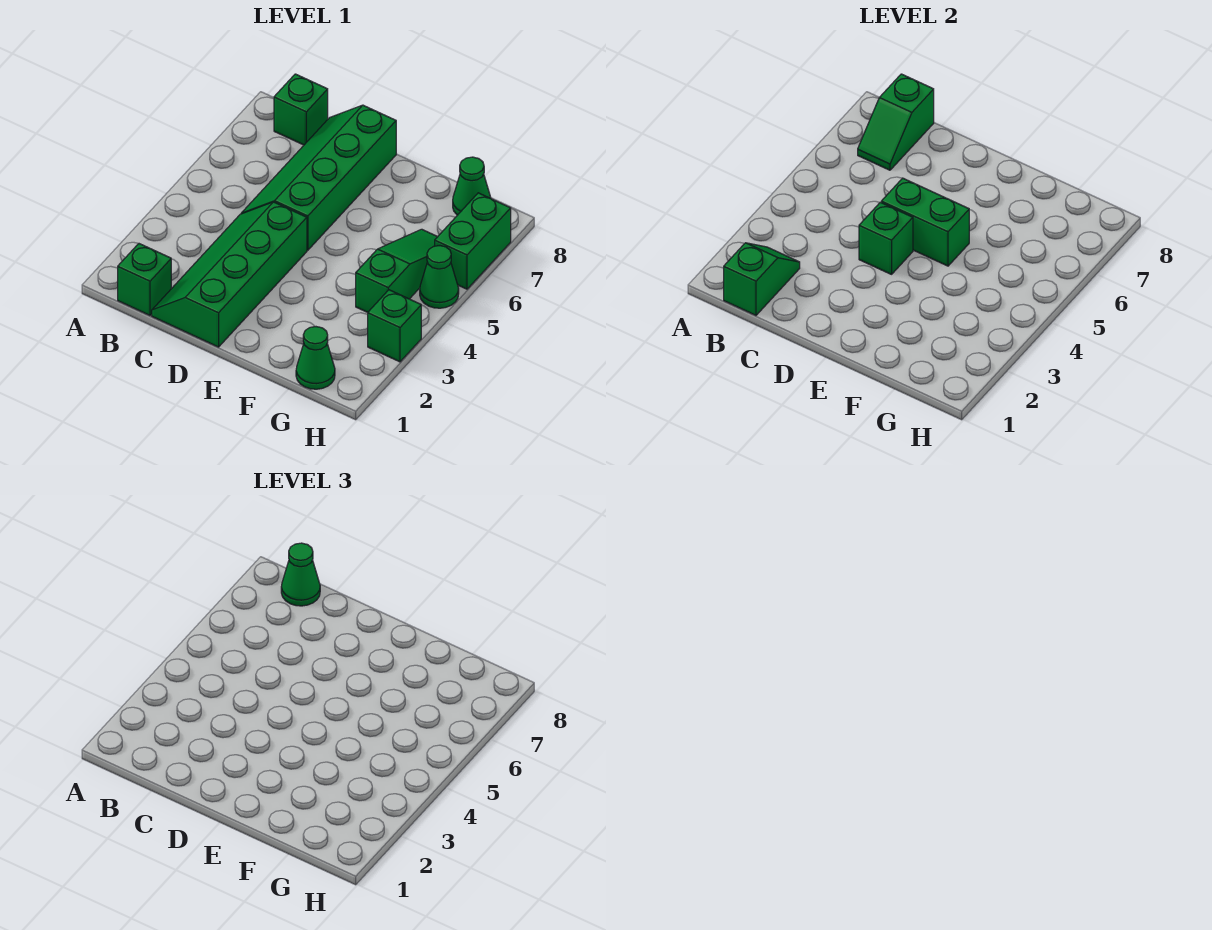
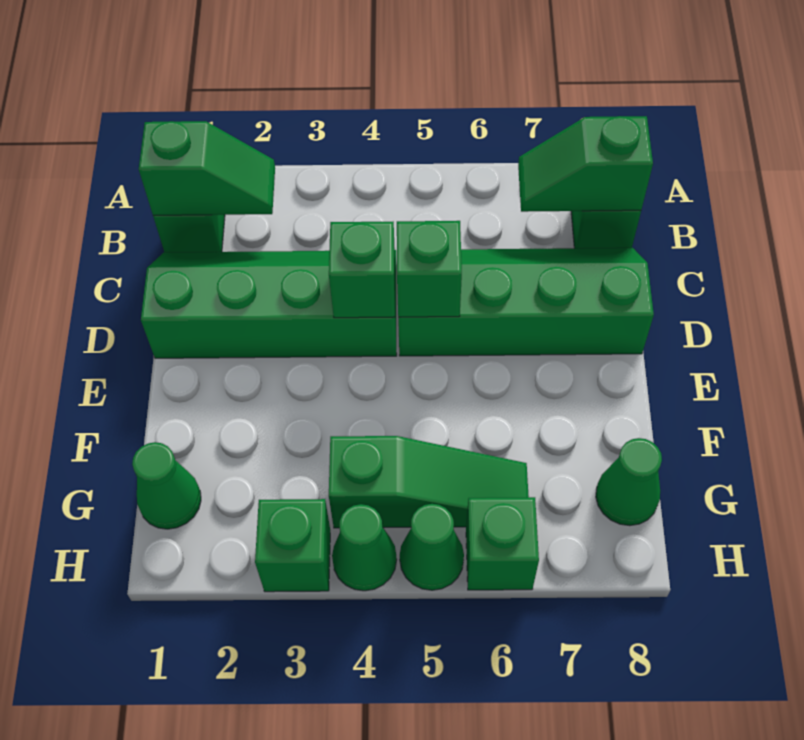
green 1x1 cone [281,543,320,606] -> green 1x1 cone moved to [332,504,397,591]
green 1x2 brick [881,178,969,266] -> green 1x1 brick [397,221,462,317]
green 1x2 brick [435,193,511,289] -> green 1x1 brick [466,497,539,590]

